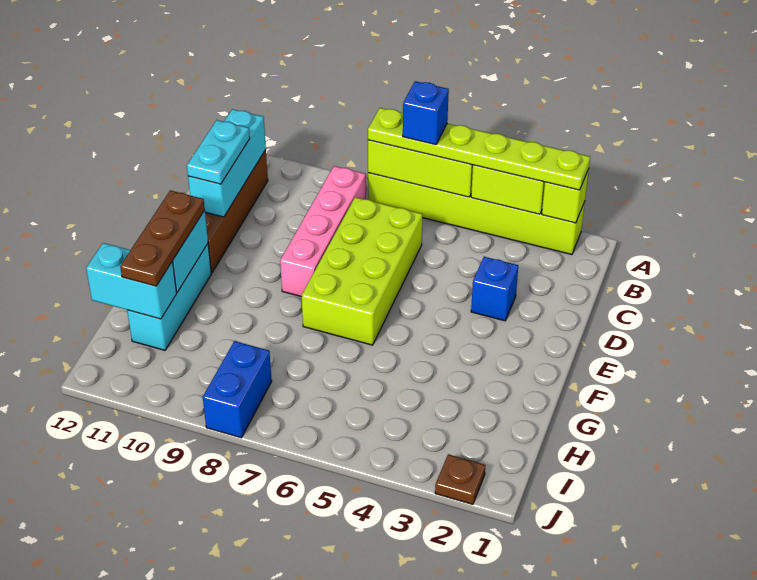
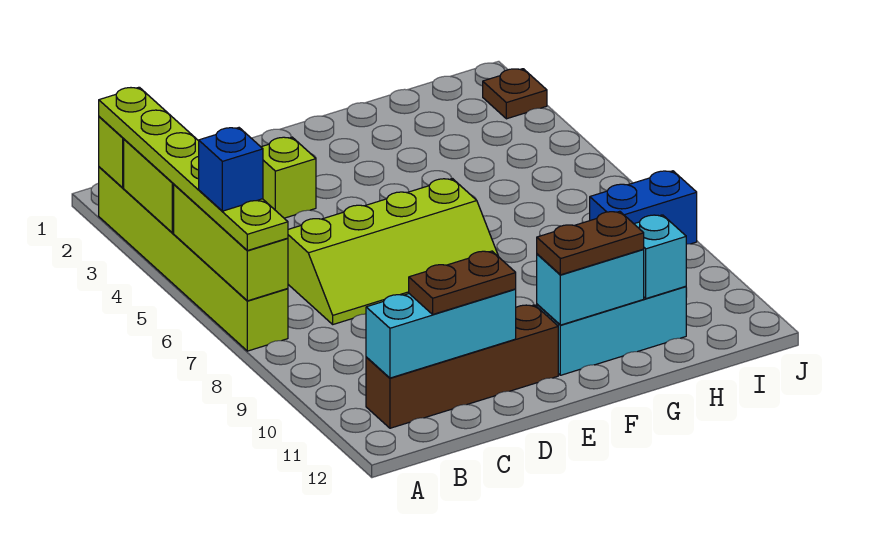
pink 1x4 brick [280,166,366,297] -> none
lime 2x4 brick [302,197,423,345] -> lime 2x4 slope [288,179,499,324]
cyan 1x2 plate [187,120,250,184] -> brown 1x2 plate [409,251,516,314]
blue 1x1 brick [471,257,518,321] -> lime 1x1 brick [261,137,316,218]
brown 1x3 plate [120,190,205,286] -> brown 1x2 plate [537,211,644,275]
cyan 1x2 brick [86,243,177,319] -> cyan 1x1 brick [635,215,686,299]

